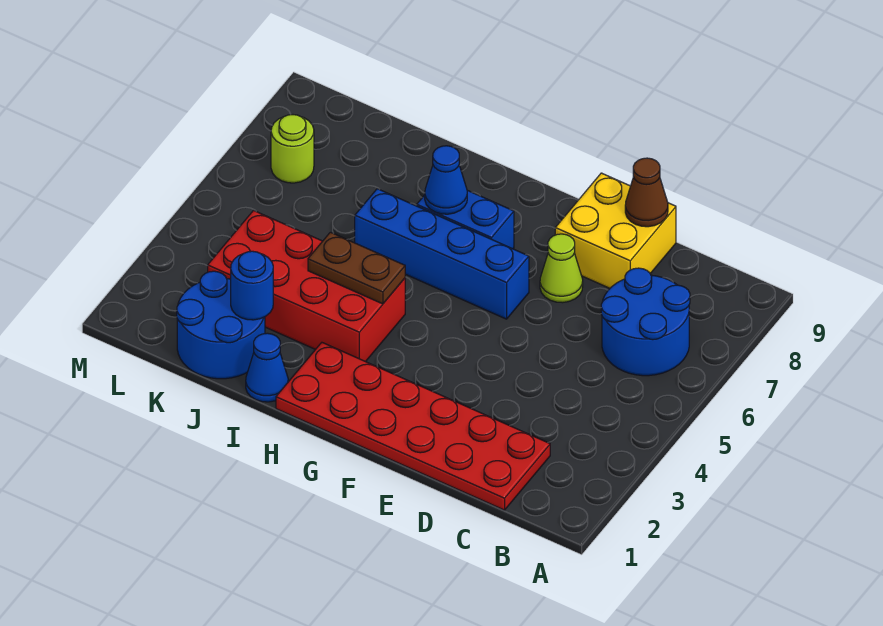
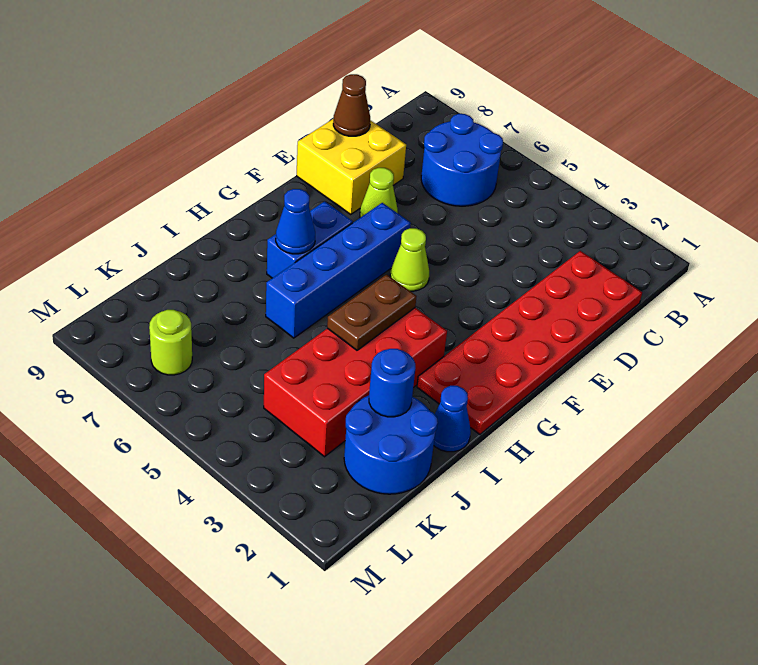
none -> lime 1x1 cone [390,228,429,291]

